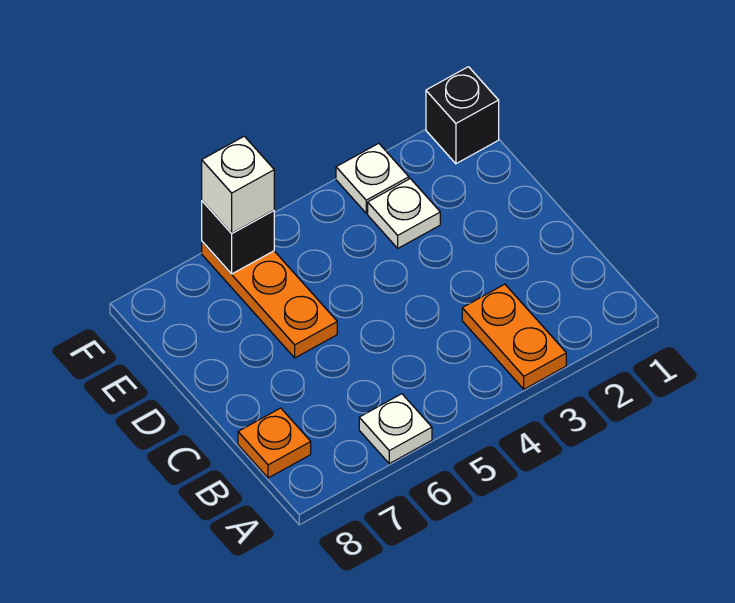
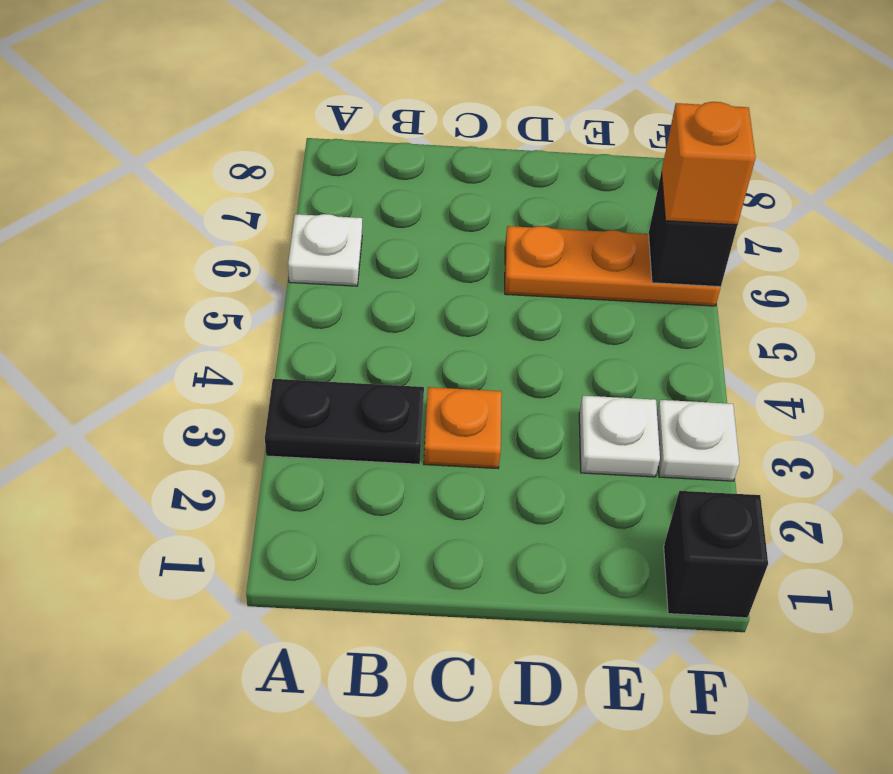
orange 1x2 plate [462,284,566,389] -> black 1x2 plate [265,379,424,464]
orange 1x1 plate [238,408,311,478] -> orange 1x1 plate moved to [424,387,502,468]
white 1x1 brick [202,136,274,233] -> orange 1x1 brick [662,102,756,225]

